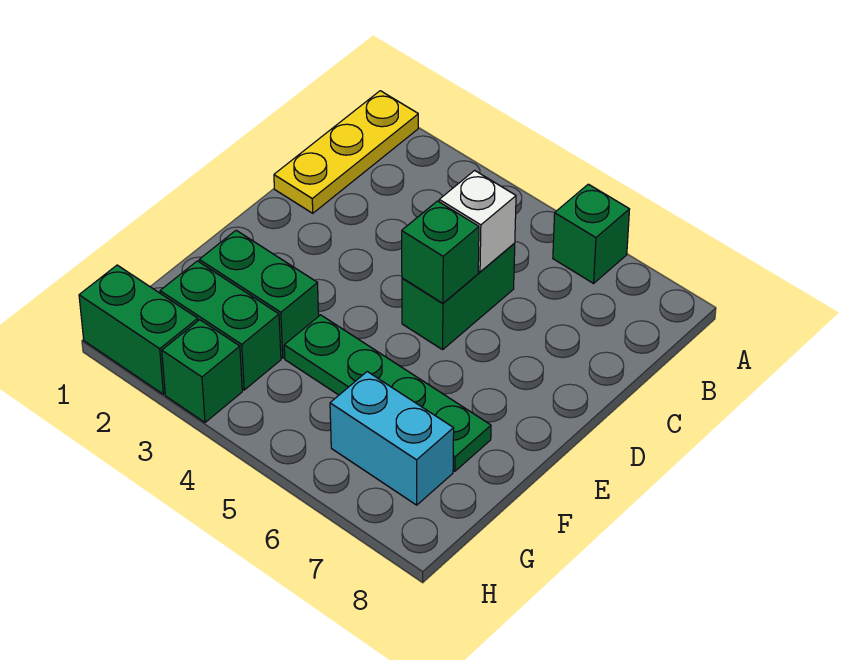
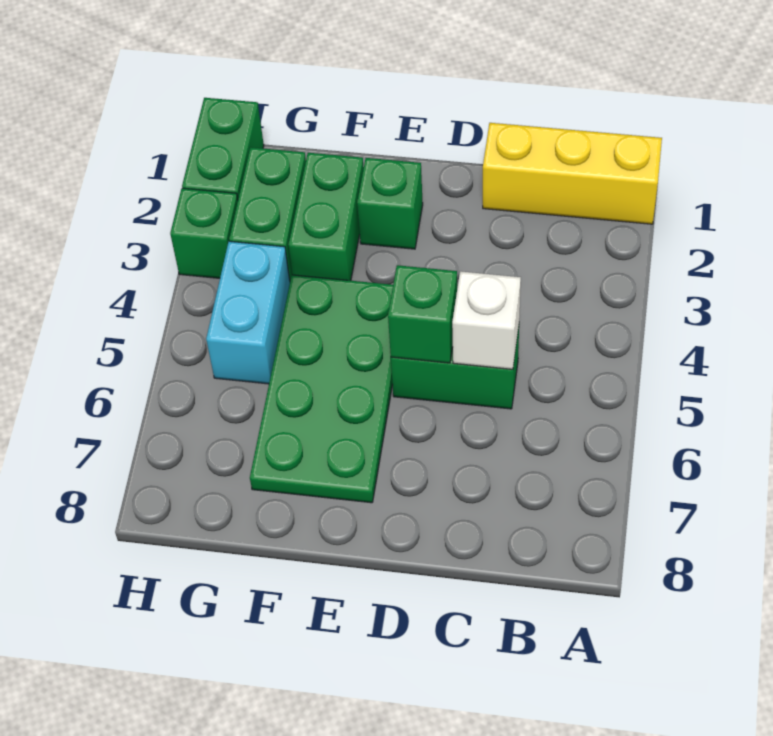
yellow 1x3 plate [274,91,418,213] -> yellow 1x3 brick [483,123,662,224]
green 1x1 brick [553,184,630,283] -> green 1x1 brick moved to [357,158,423,249]
green 1x4 plate [284,315,491,471] -> green 2x4 plate [250,275,393,503]
cyan 1x2 brick [330,372,454,505] -> cyan 1x2 brick moved to [206,241,290,384]

